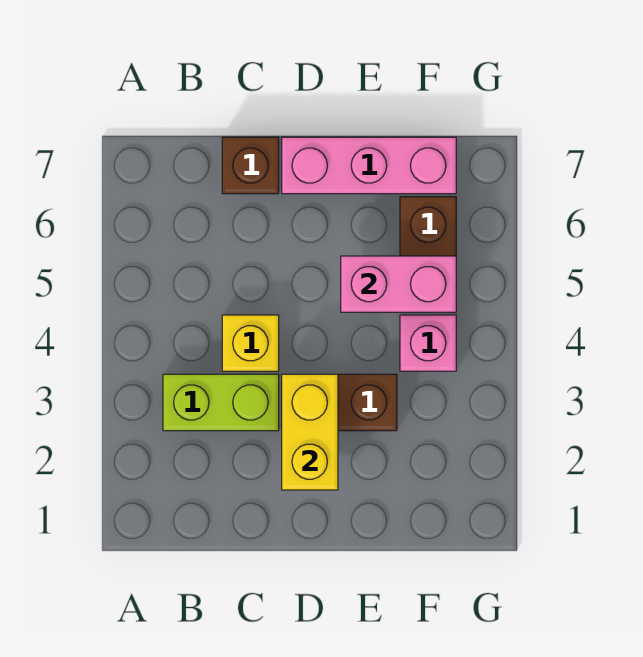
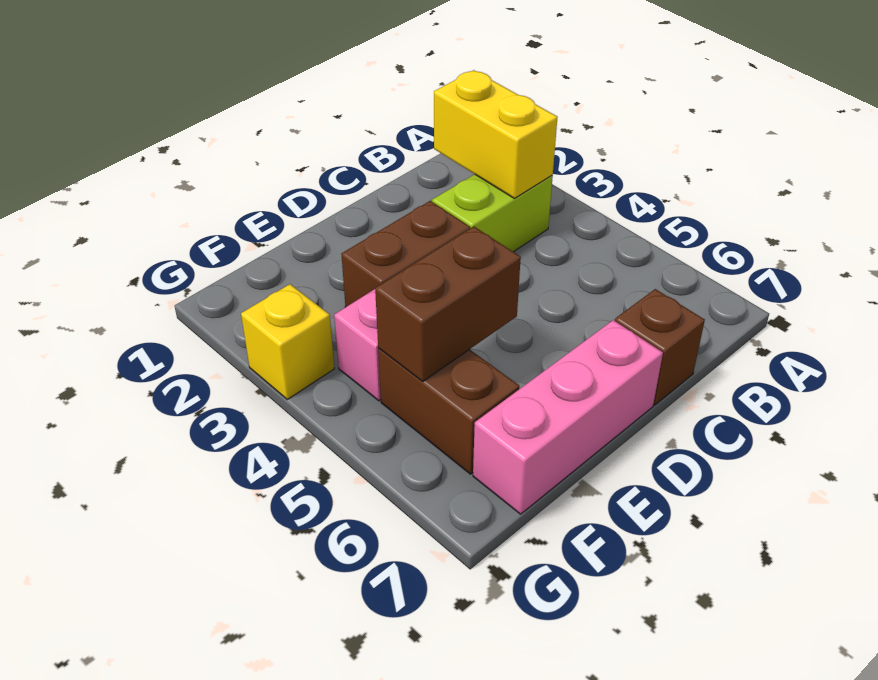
yellow 1x1 brick [222,315,279,371] -> yellow 1x1 brick moved to [241,284,334,399]
yellow 1x2 brick [282,374,338,490] -> yellow 1x2 brick moved to [434,70,557,198]
pink 1x2 brick [341,256,456,312] -> brown 1x2 brick [375,226,521,381]

